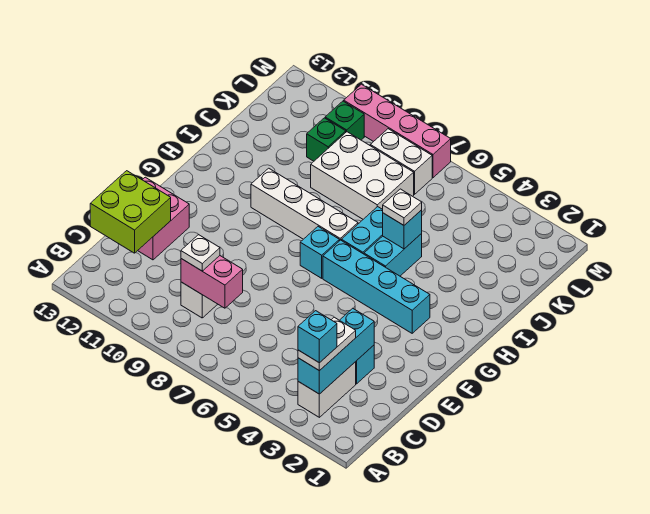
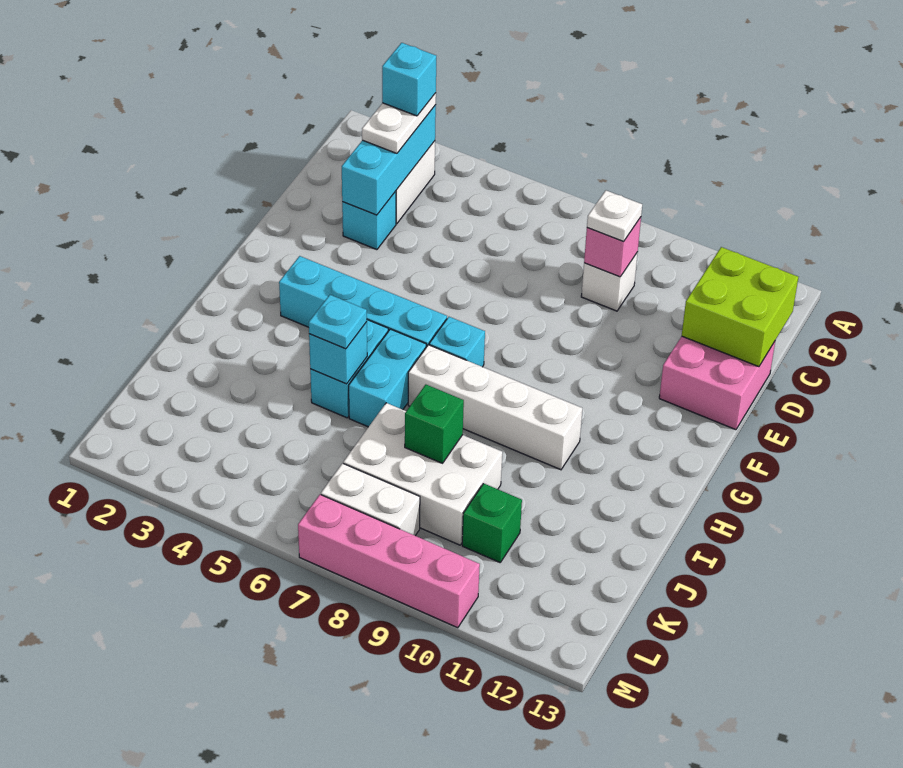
pink 1x2 brick [181,256,243,308] -> pink 1x1 brick [584,217,641,277]
white 1x1 plate [383,189,422,225] -> cyan 1x1 plate [309,295,367,349]
green 1x1 brick [325,101,364,140] -> green 1x1 brick moved to [405,385,464,463]

